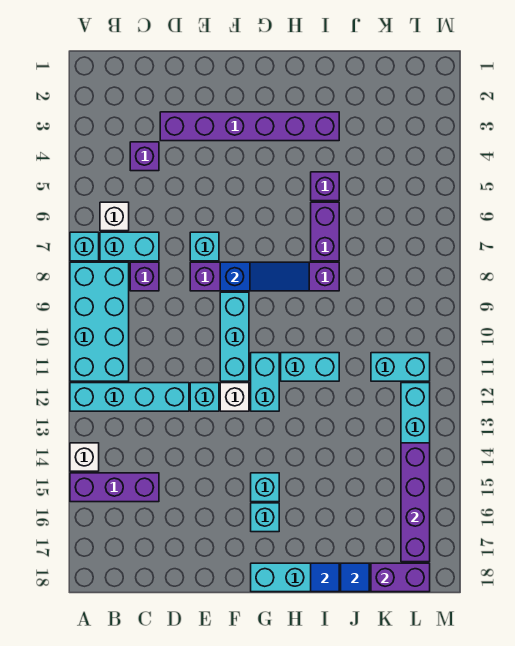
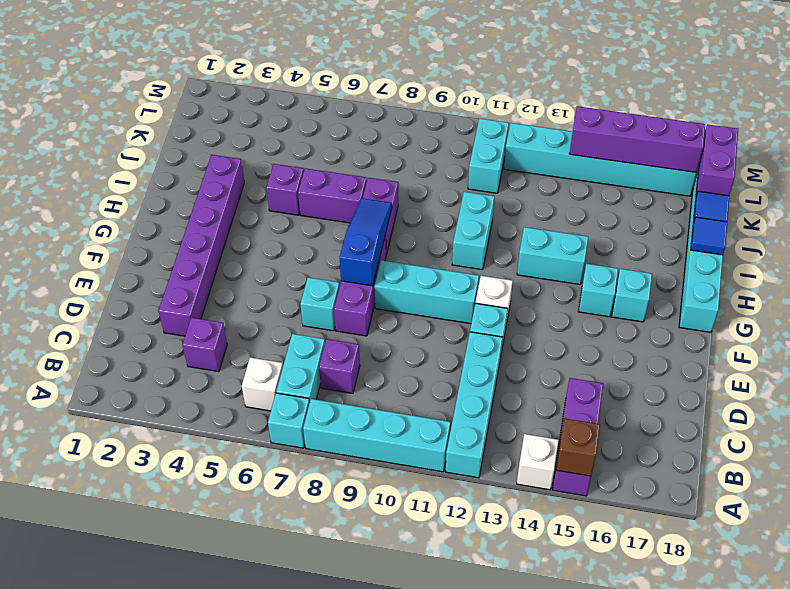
cyan 2x4 brick [70,262,129,381] -> cyan 1x4 brick [303,399,450,472]
none -> brown 1x1 brick [556,419,600,476]
cyan 1x2 brick [251,353,279,411] -> cyan 1x2 brick moved to [517,227,588,285]

